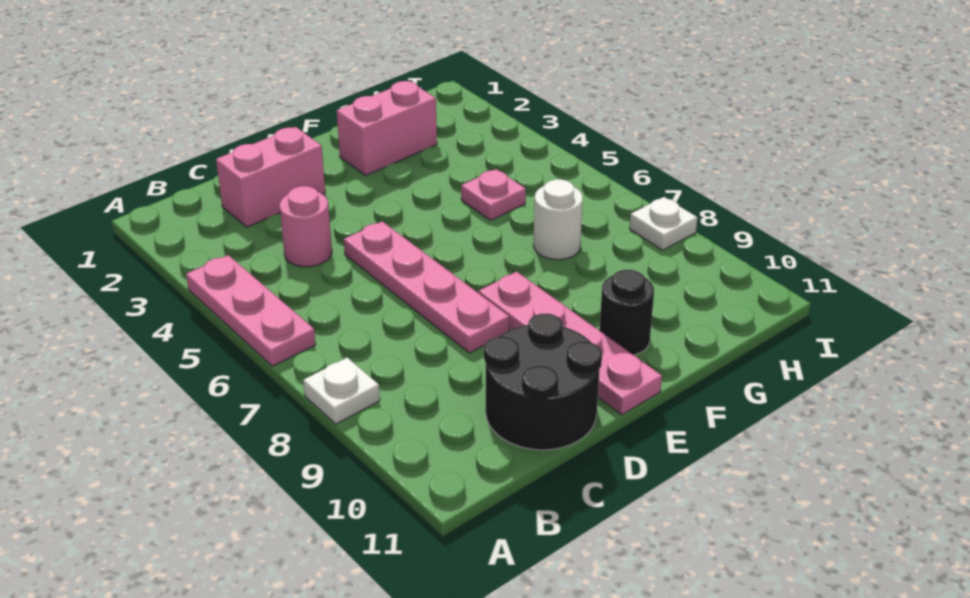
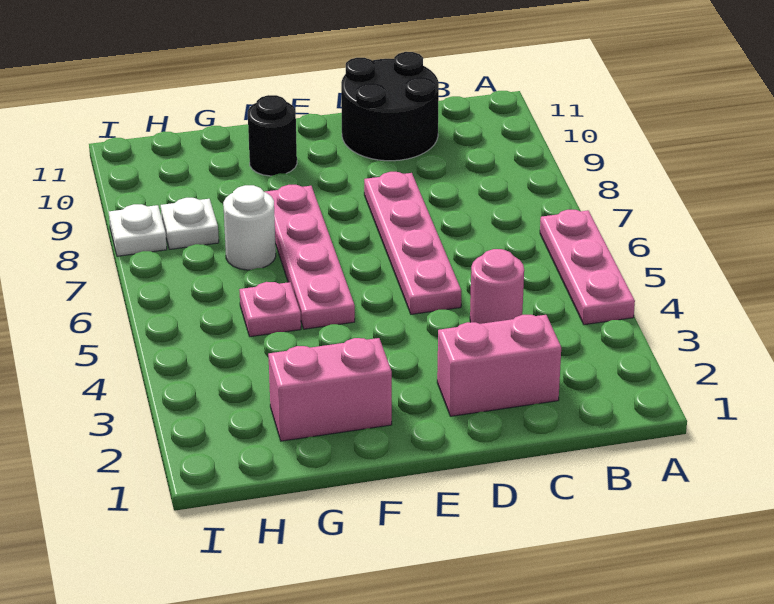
white 1x1 plate [303,358,380,424] -> white 1x1 plate moved to [161,198,219,249]
pink 1x4 plate [479,272,662,415] -> pink 1x4 plate moved to [265,185,355,329]

